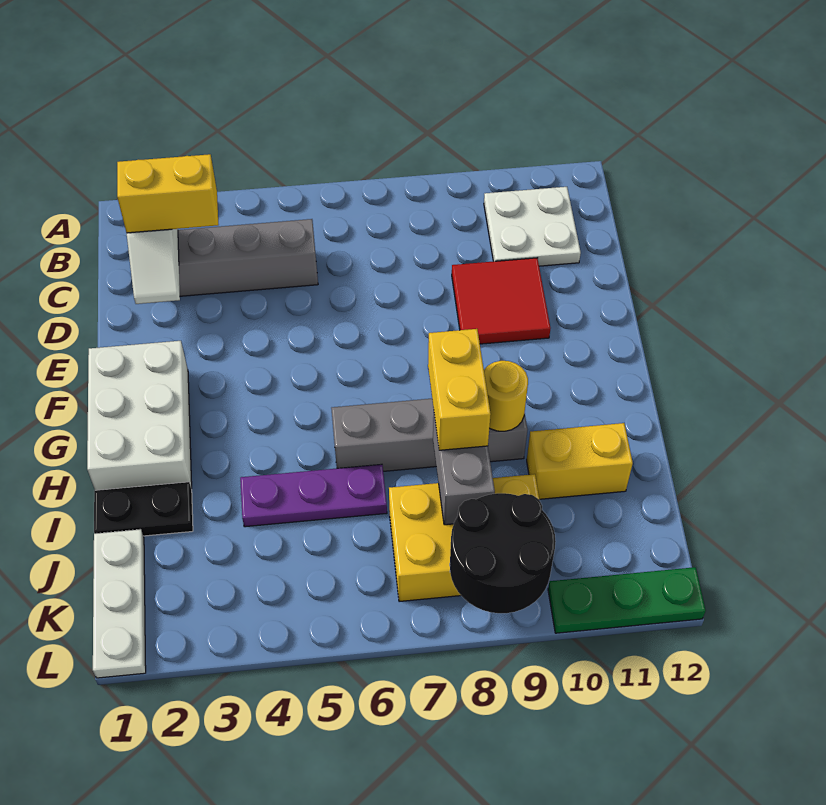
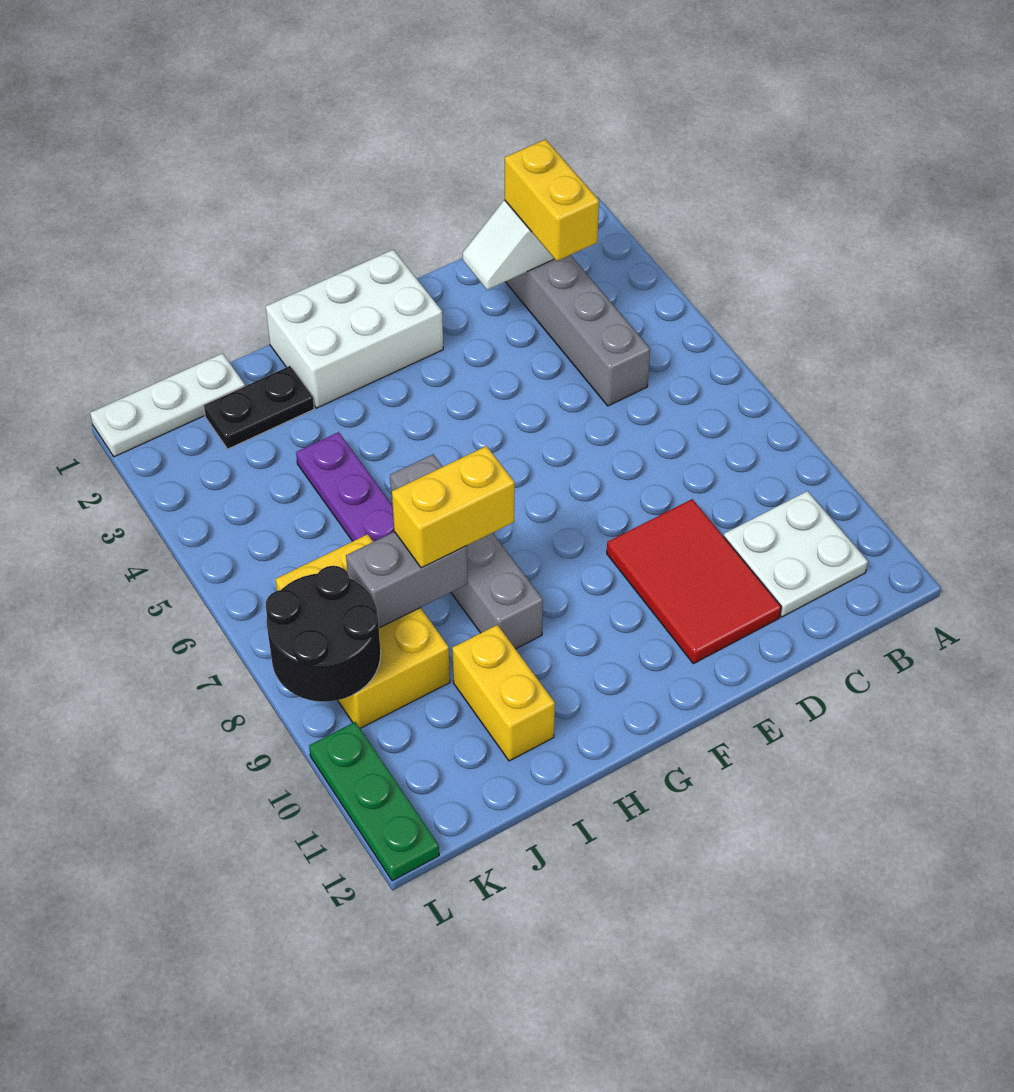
red 2x2 tile [452,258,551,344] -> red 2x3 tile [607,499,781,664]
yellow 1x1 round brick [484,361,528,431] -> none
black 1x2 plate [94,482,193,536] -> black 1x2 plate turned to [204,366,314,449]

